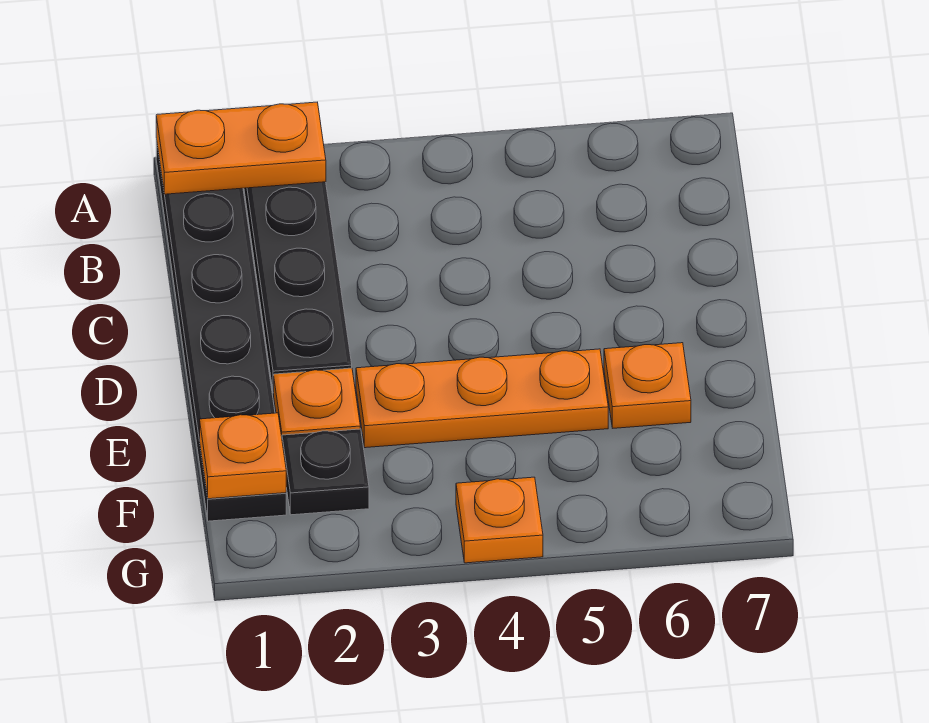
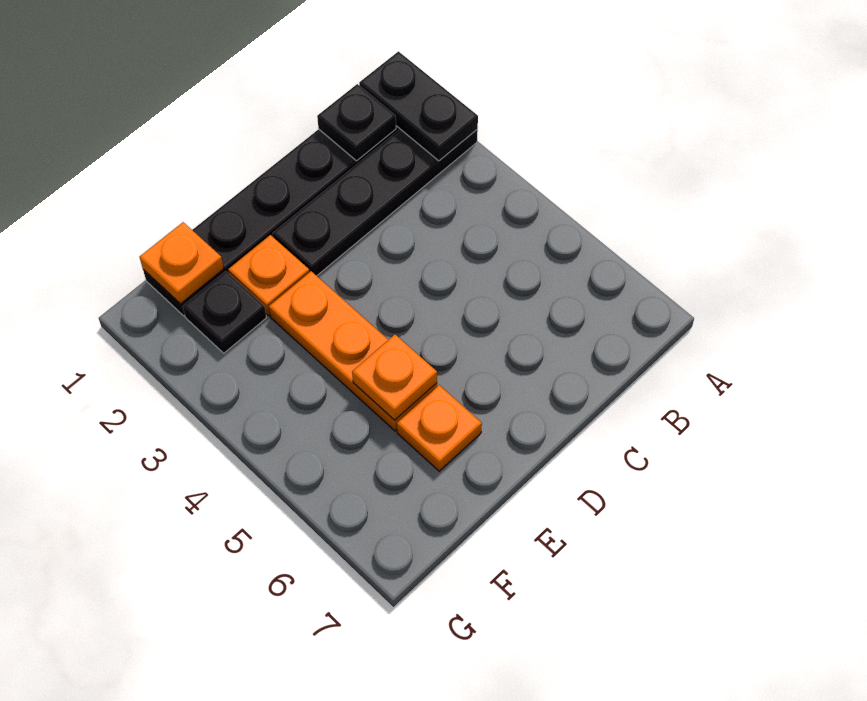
orange 1x2 plate [156,102,326,194] -> black 1x2 plate [359,51,478,161]
none -> black 1x1 plate [317,84,396,161]
orange 1x1 plate [456,477,543,563] -> orange 1x1 plate moved to [352,335,437,420]

